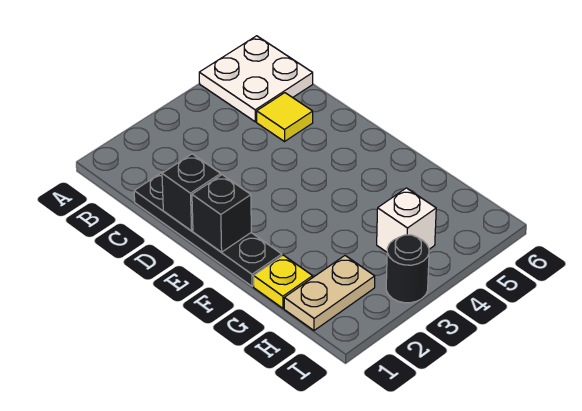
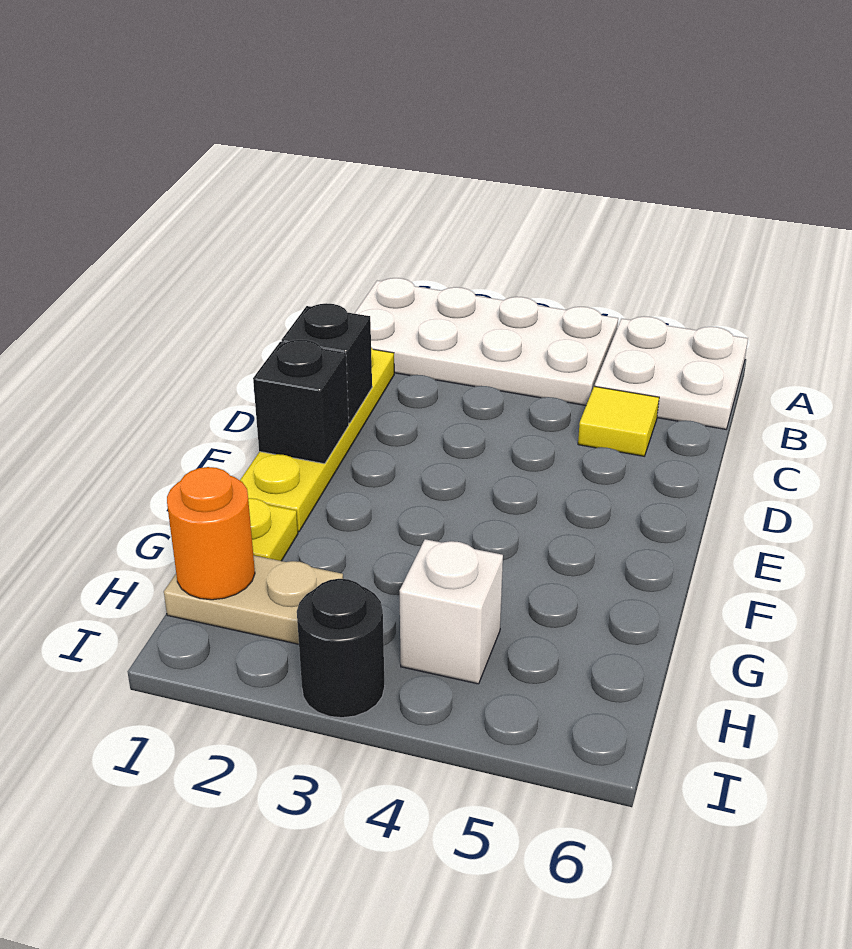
none -> white 2x4 plate [354,278,618,405]
black 1x4 plate [134,171,282,286] -> yellow 1x4 plate [240,348,394,532]
none -> orange 1x1 round brick [167,467,255,600]

